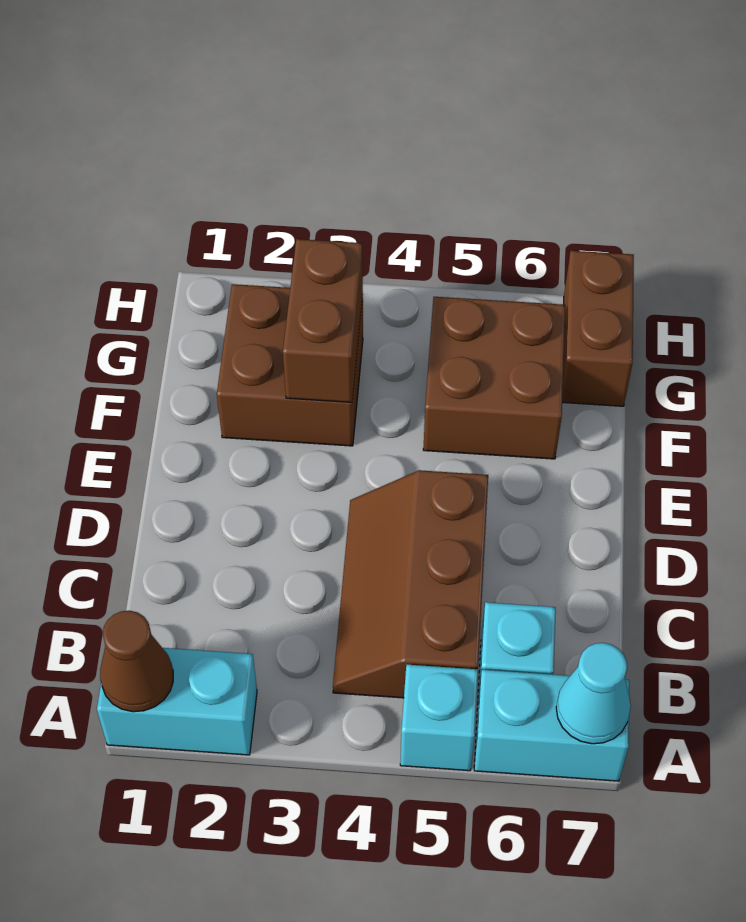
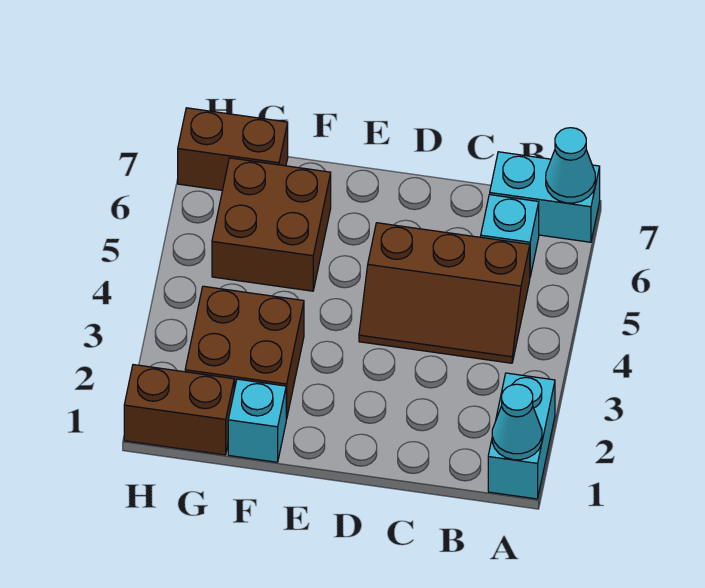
brown 1x1 cone [100,611,173,712] -> cyan 1x1 cone [492,384,542,460]
cyan 1x1 brick [400,665,478,771] -> cyan 1x1 brick moved to [228,379,286,462]
cyan 1x2 brick [474,670,629,781] -> cyan 1x2 brick turned to [490,152,600,242]
brown 1x2 brick [283,239,363,402] -> brown 1x2 brick moved to [124,365,234,455]

